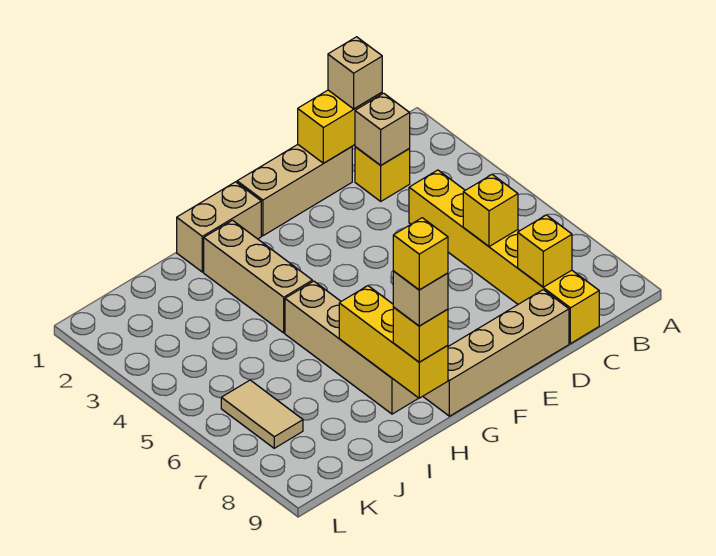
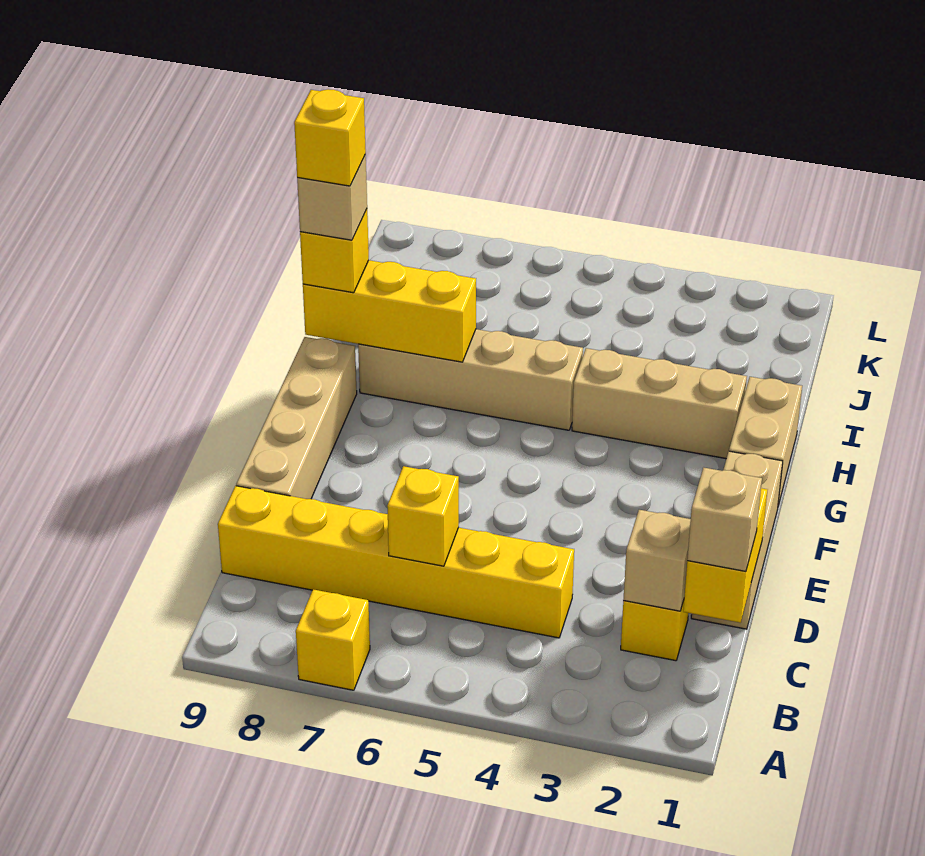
yellow 1x1 brick [518,215,572,287] -> yellow 1x1 brick moved to [296,589,370,690]
tan 1x2 tile [221,380,303,448] -> none

